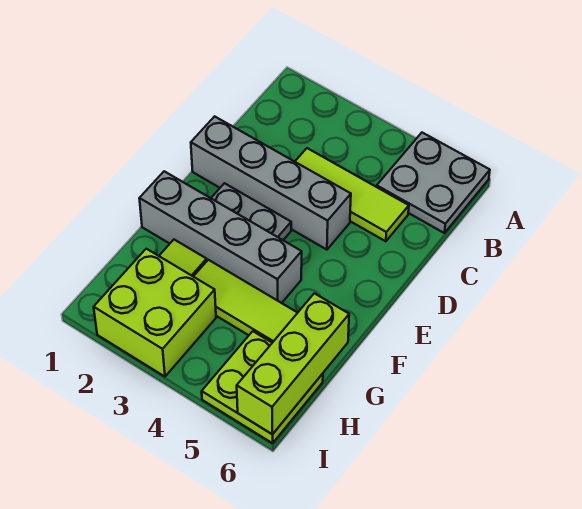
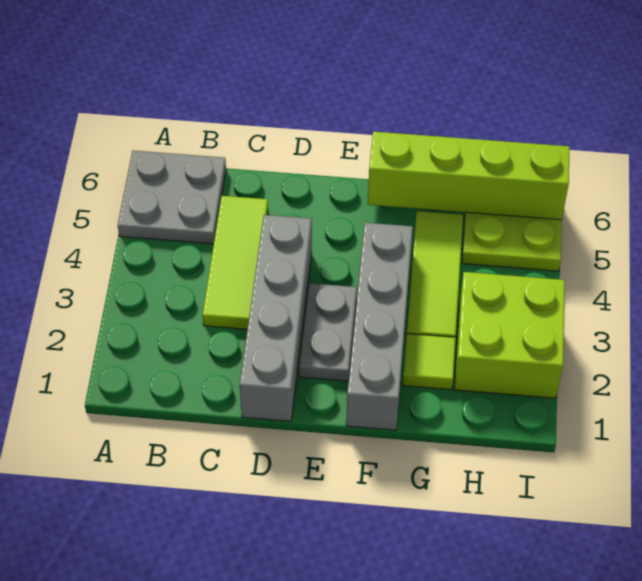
lime 1x3 brick [237,293,349,434] -> lime 1x4 brick [368,132,570,220]

